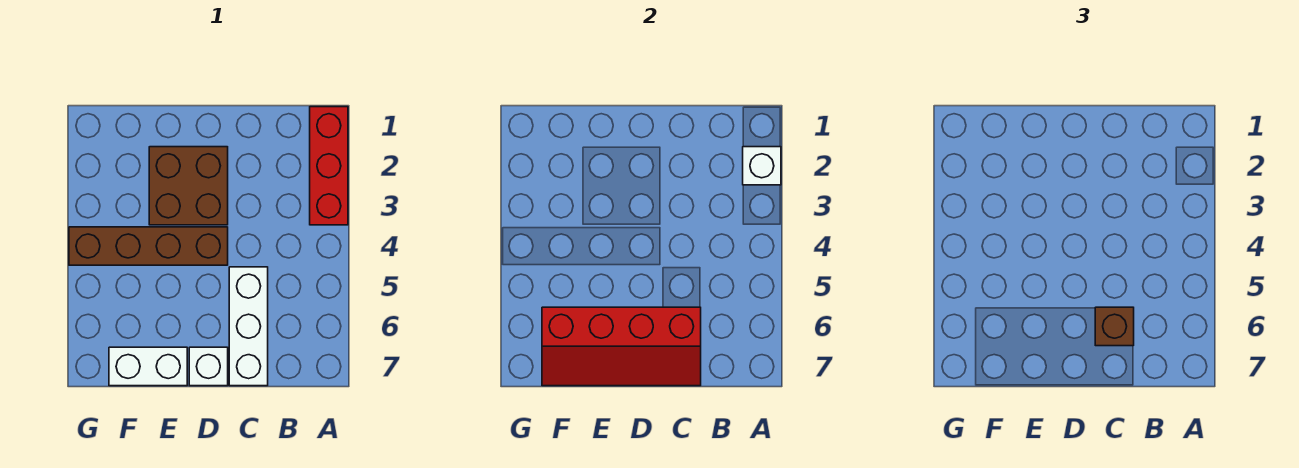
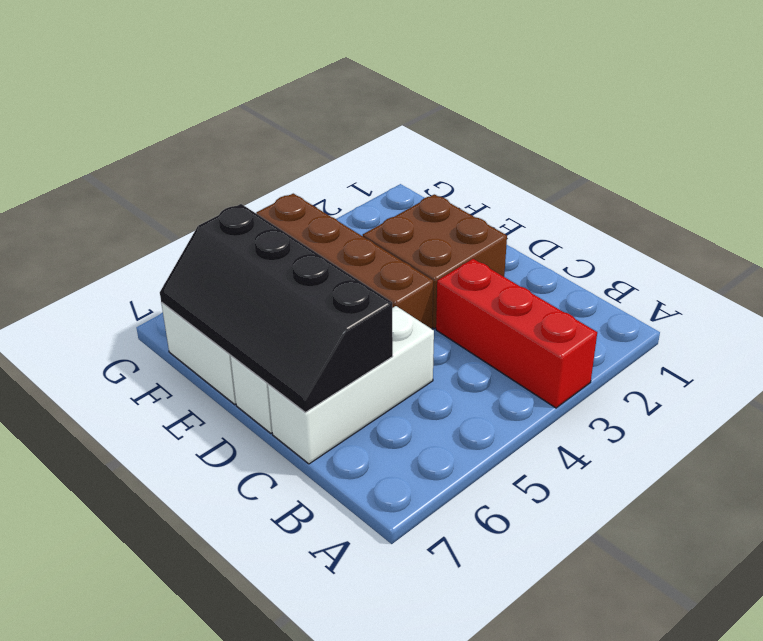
red 1x3 brick [310,107,348,225] -> red 1x3 brick turned to [436,259,597,408]
white 1x1 brick [743,147,781,185] -> none
red 2x4 slope [542,307,701,386] -> black 2x4 slope [160,204,393,412]
brown 1x1 brick [1095,307,1134,346] -> none

